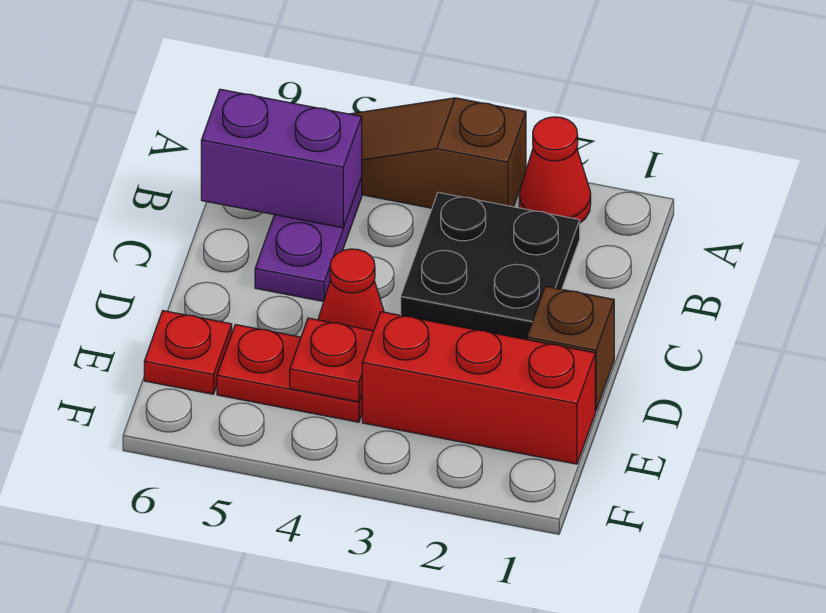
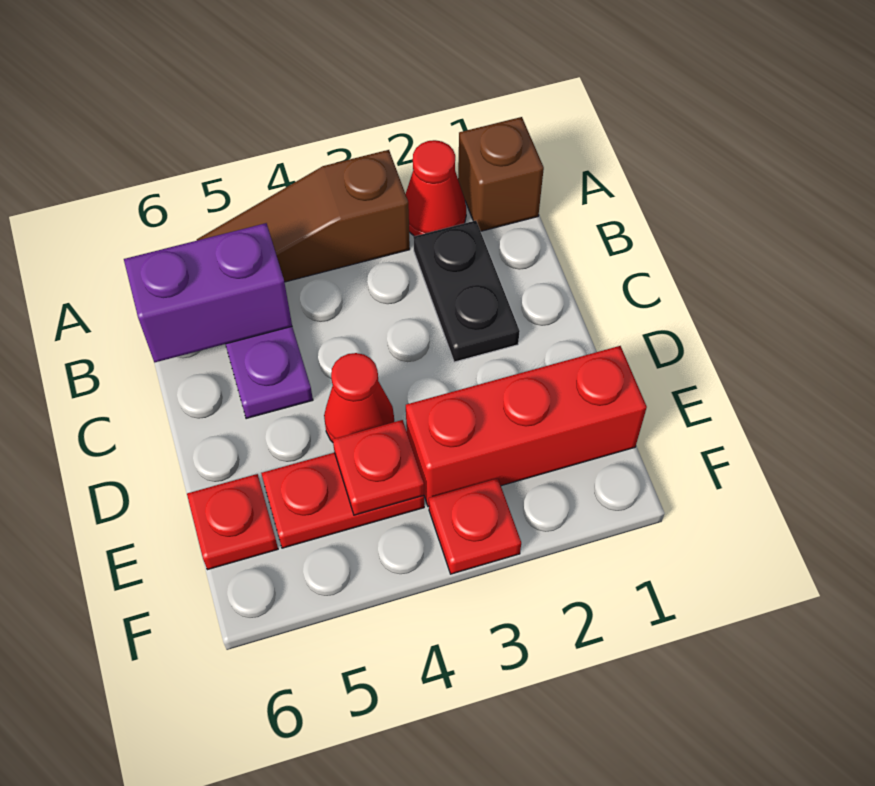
black 2x2 plate [401,193,580,340] -> black 1x2 plate [413,221,520,362]
brown 1x1 brick [527,286,614,411] -> brown 1x1 brick moved to [458,117,544,231]
none -> red 1x1 plate [429,478,521,574]

